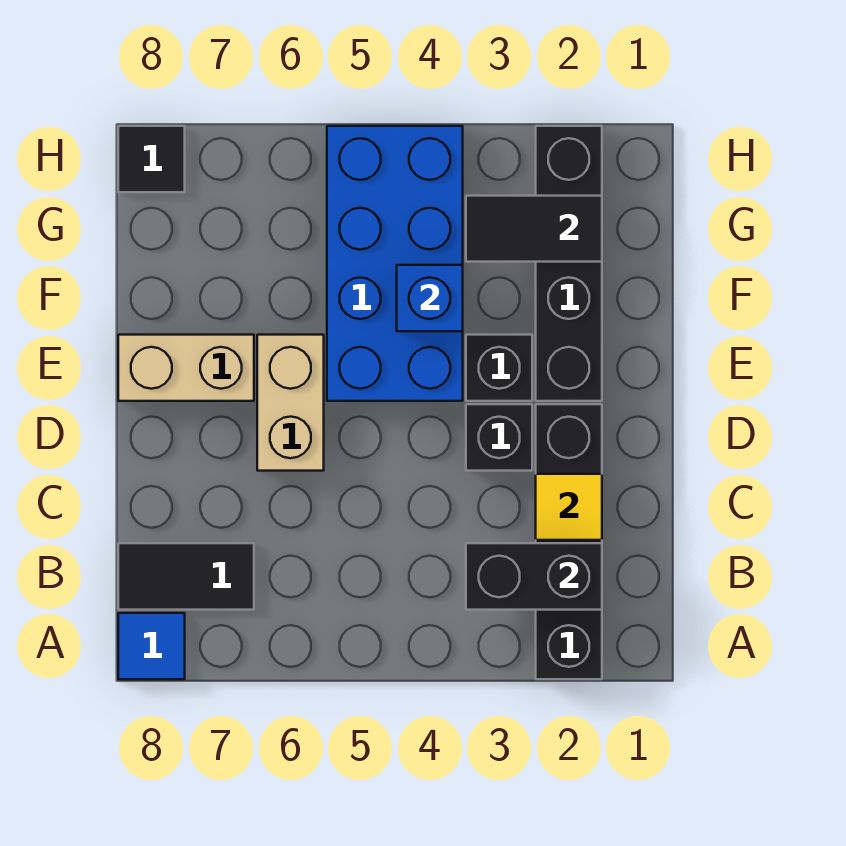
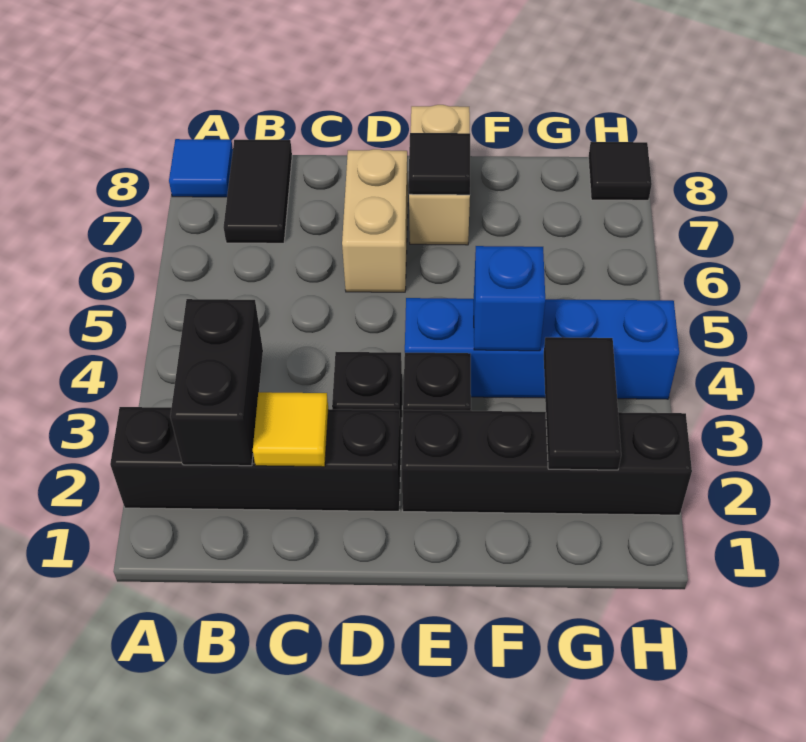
tan 1x2 brick [257,335,324,471] -> tan 1x2 brick turned to [342,149,408,292]
blue 2x4 brick [327,126,463,401] -> blue 1x4 brick [405,298,679,399]
none -> black 1x1 tile [409,133,470,195]

